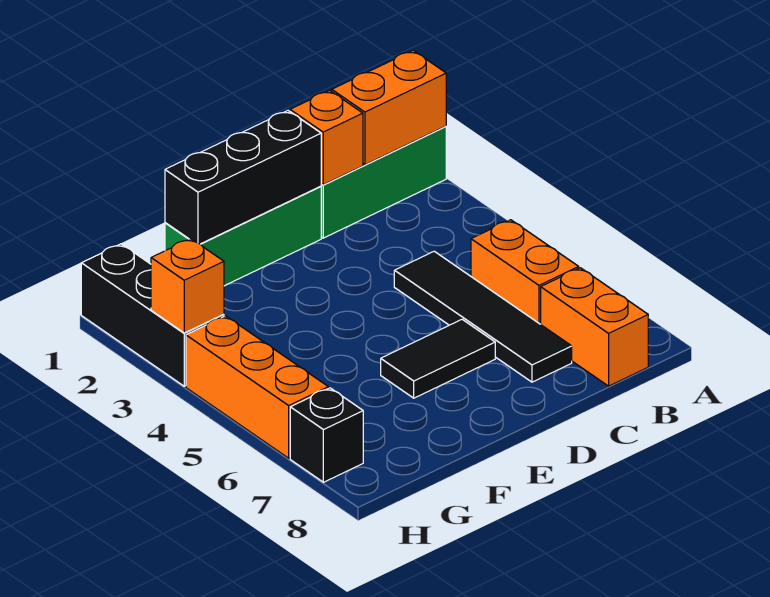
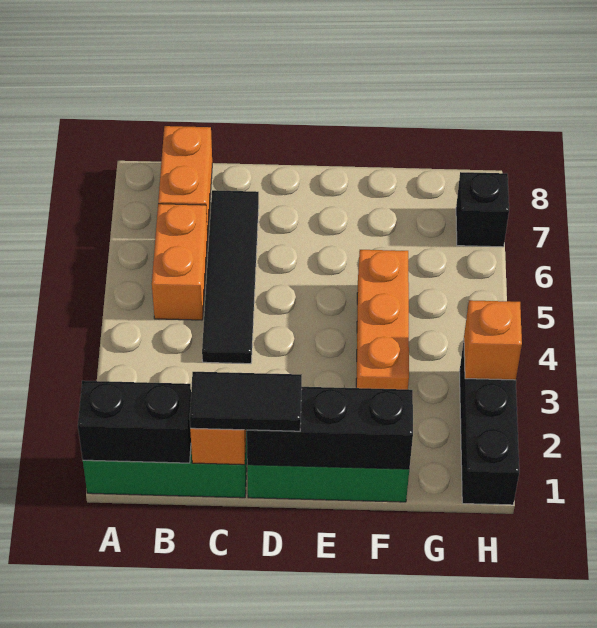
orange 1x2 brick [332,50,446,165] -> black 1x2 brick [78,381,191,463]
black 1x2 tile [381,319,495,398] -> black 1x2 tile moved to [190,372,302,431]
orange 1x3 brick [186,316,328,458] -> orange 1x3 brick moved to [356,250,409,389]

